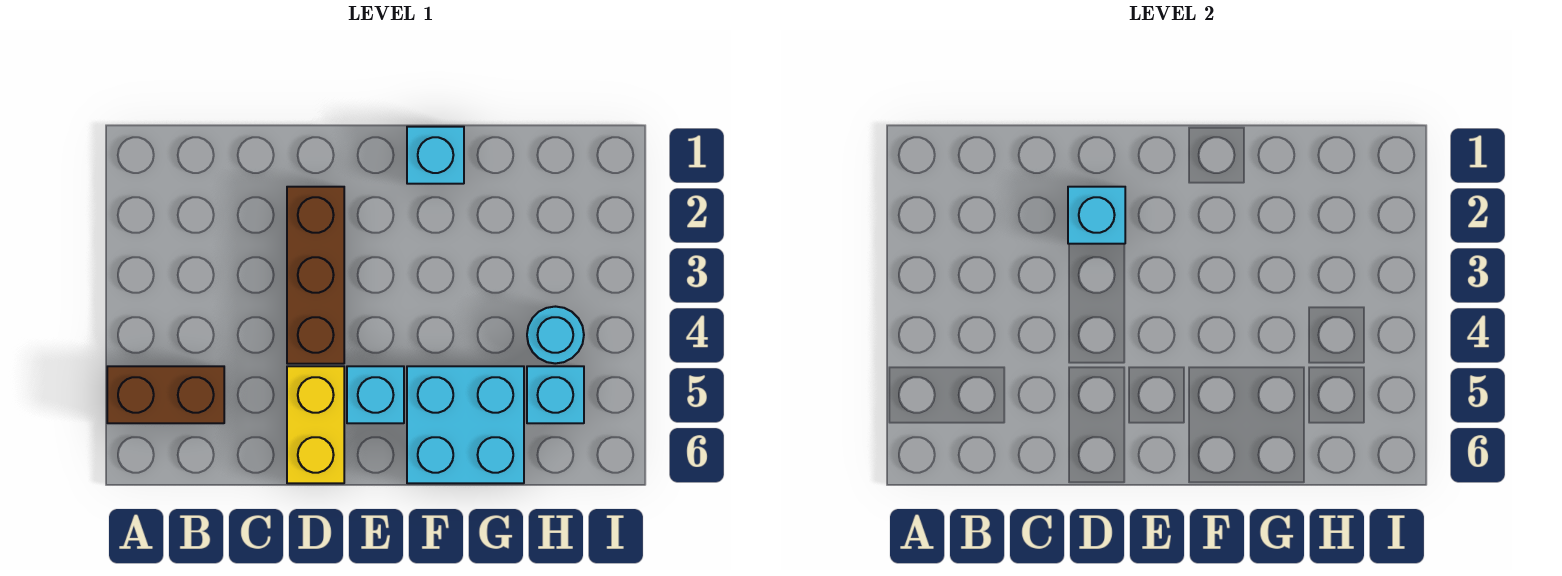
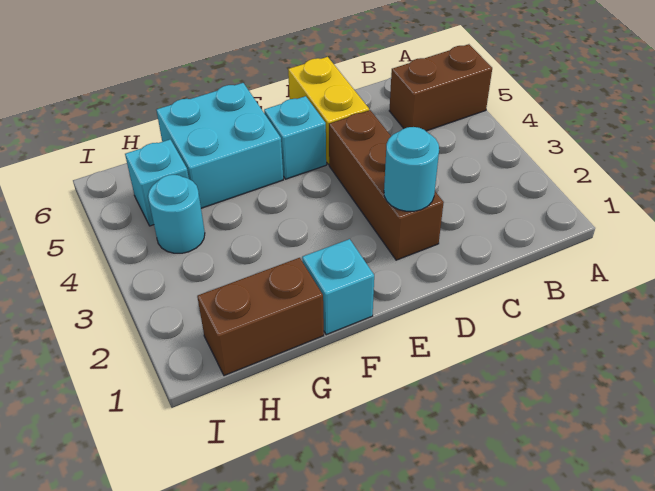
cyan 1x1 brick [1068,187,1125,244] -> cyan 1x1 round brick [384,127,439,211]
none -> brown 1x2 brick [197,258,324,376]

